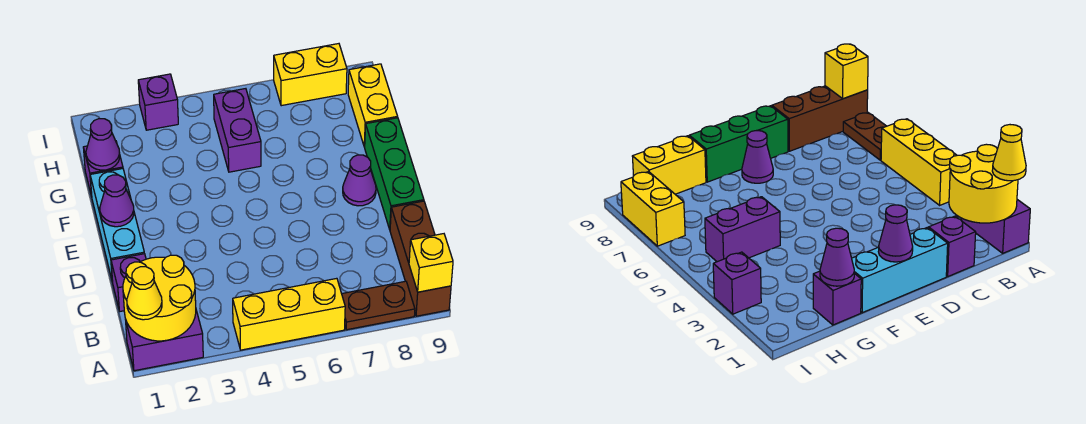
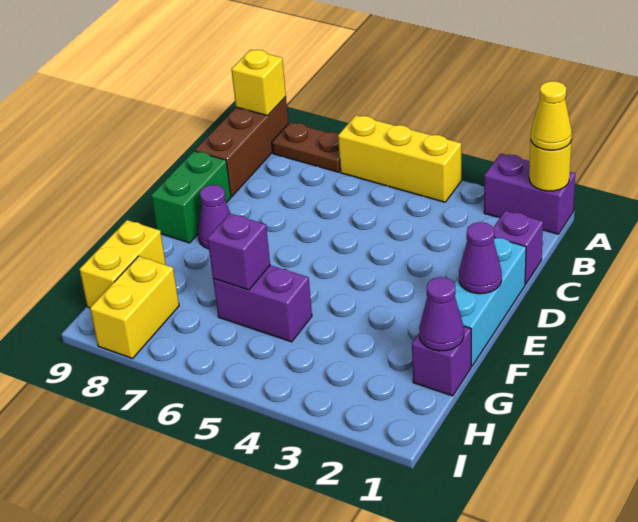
yellow 2x2 round brick [123,255,196,341] -> yellow 1x1 round brick [529,139,571,191]
green 1x3 brick [365,118,424,229] -> green 1x2 brick [151,151,231,243]
purple 1x2 brick [214,89,261,172] -> purple 1x2 brick turned to [213,265,312,342]
purple 1x1 brick [138,74,178,130] -> purple 1x1 brick moved to [207,213,270,290]
yellow 1x2 brick [274,44,347,106] -> yellow 1x2 brick turned to [90,256,179,359]

